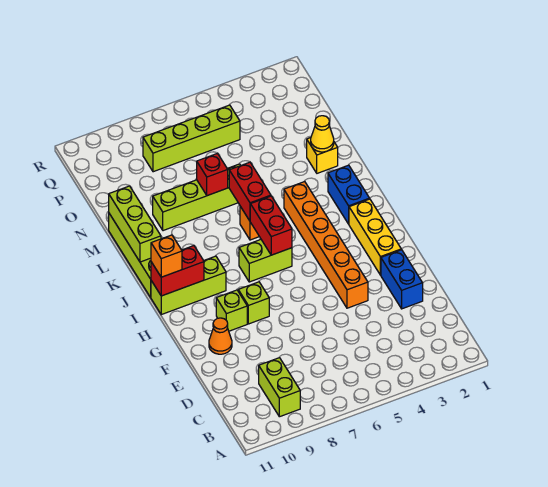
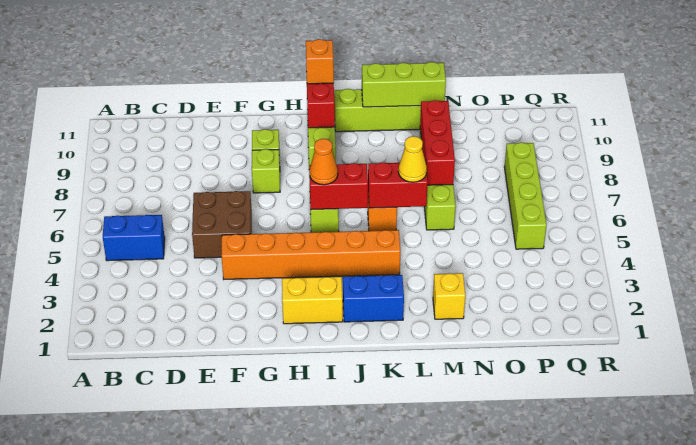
lime 1x2 brick [259,358,300,417] -> none
blue 1x2 brick [381,250,423,309] -> blue 1x2 brick moved to [103,215,165,261]
none -> brown 2x2 brick [192,191,252,258]
orange 1x1 cone [209,318,232,354] -> orange 1x1 cone moved to [309,139,338,185]
yellow 1x3 brick [349,199,401,275] -> yellow 1x2 brick [282,277,343,324]
yellow 1x1 cone [311,116,334,152] -> yellow 1x1 cone moved to [398,136,427,182]
red 1x1 brick [197,153,228,196] -> red 1x3 brick [420,100,455,185]

